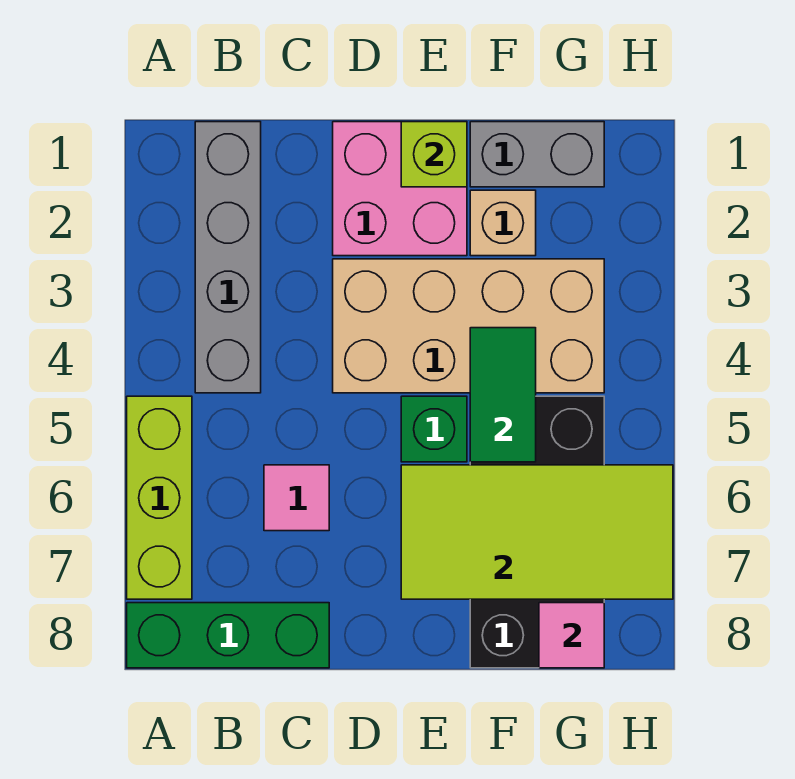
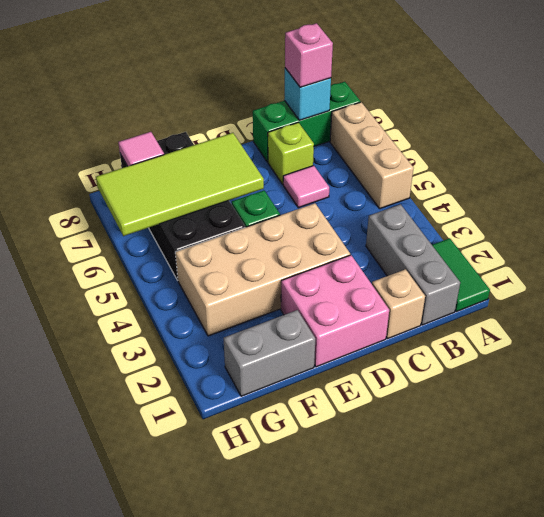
lime 1x3 brick [127,396,192,599] -> tan 1x3 brick [330,102,413,209]
grey 1x4 brick [195,122,261,393] -> grey 1x3 brick [366,204,460,325]
none -> cyan 1x1 brick [284,68,331,120]
none -> pink 1x1 brick [285,23,333,87]
lime 1x1 brick [401,122,467,187] -> lime 1x1 brick moved to [268,122,314,184]
tan 1x1 brick [470,190,536,256] -> tan 1x1 brick moved to [372,269,425,339]
green 1x2 tile [470,328,536,462] -> green 1x2 tile moved to [432,238,490,312]

